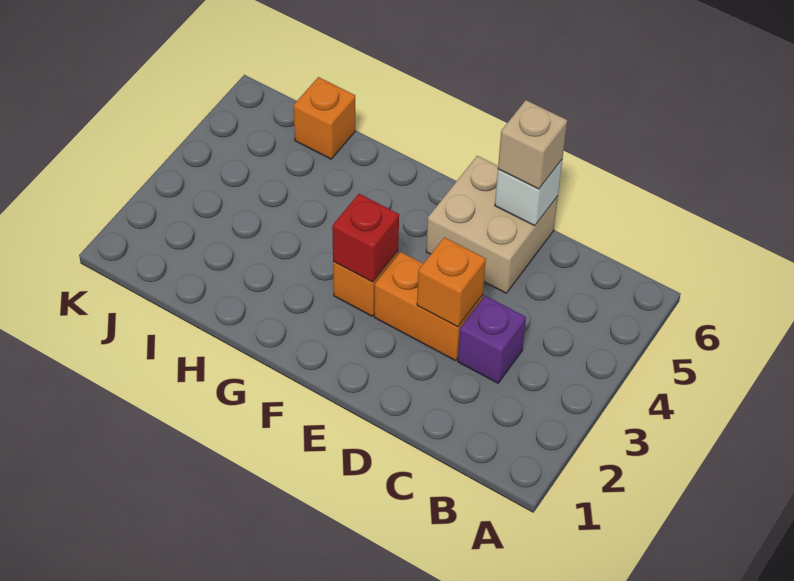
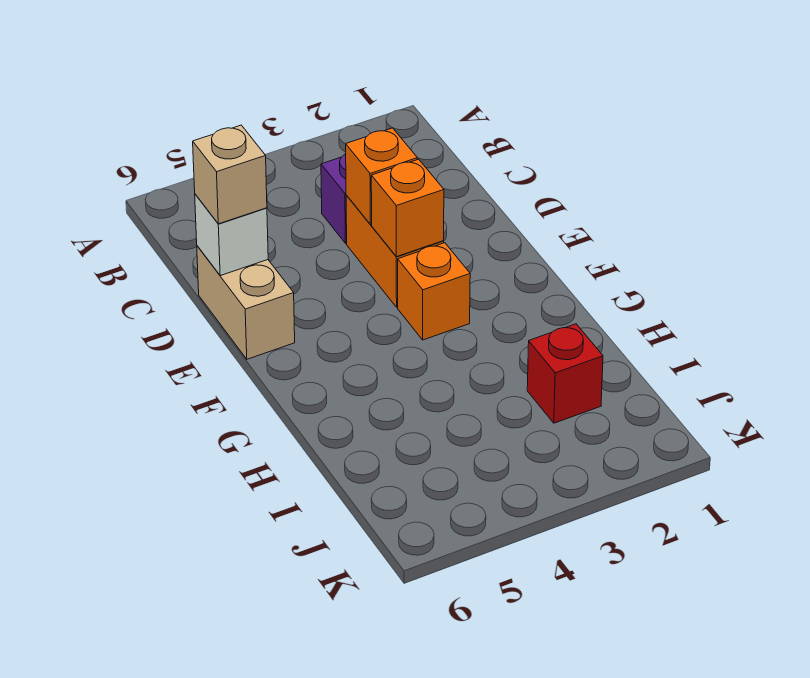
tan 2x2 brick [426,156,558,293] -> tan 1x2 brick [197,246,295,359]
red 1x1 brick [332,194,399,282] -> red 1x1 brick moved to [527,324,603,423]
orange 1x1 brick [293,77,355,159] -> orange 1x1 brick moved to [371,159,444,257]

